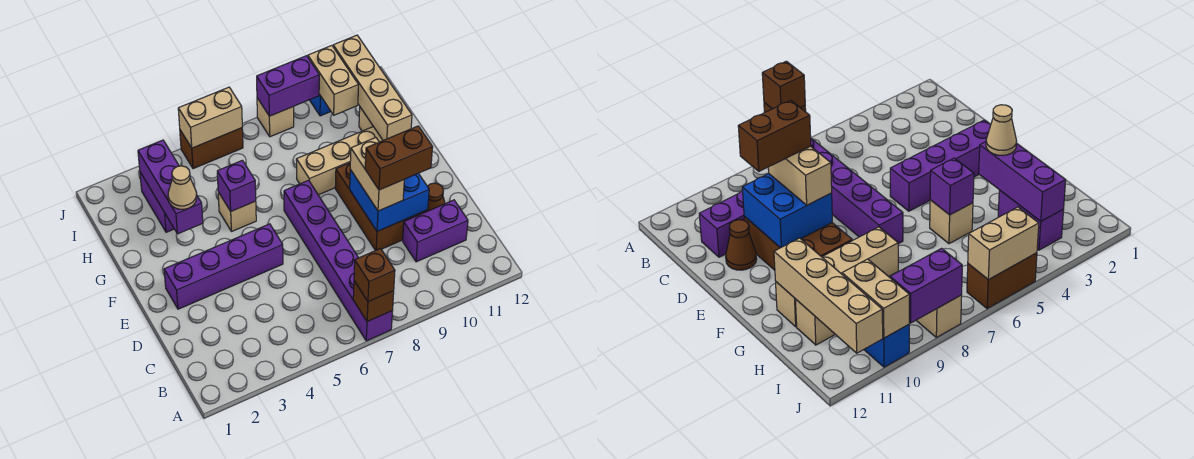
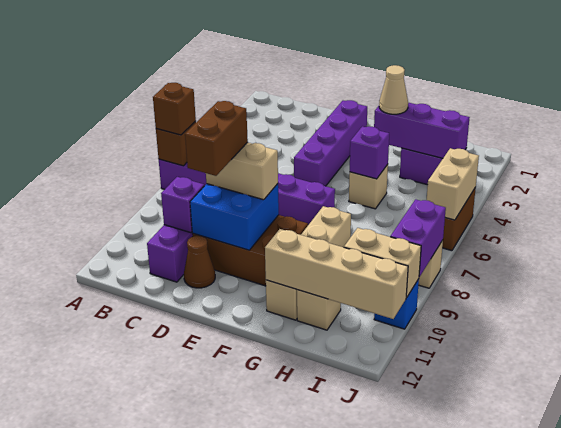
none -> purple 1x1 brick [161,177,204,233]

